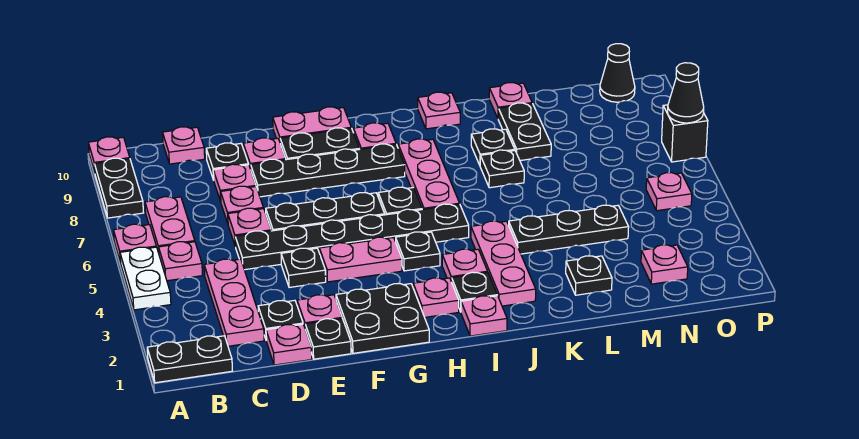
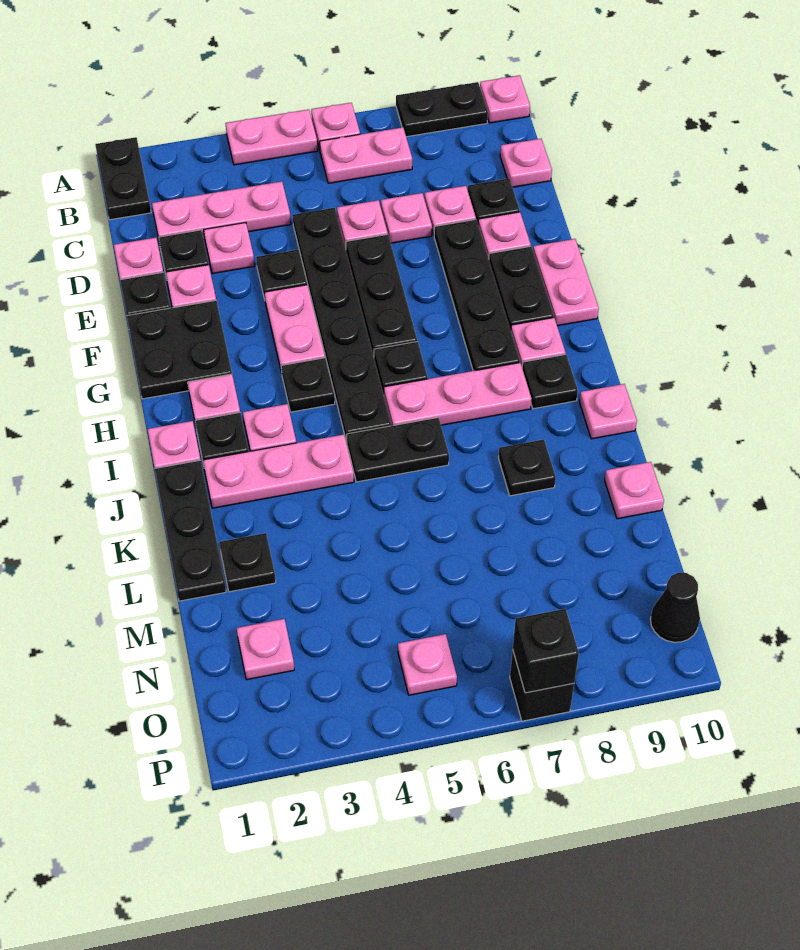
white 1x2 plate [120,247,171,310] -> pink 1x2 plate [225,109,318,165]
pink 1x1 plate [159,242,202,281] -> pink 1x1 plate moved to [204,223,255,274]
black 1x3 plate [509,205,629,254] -> black 1x3 plate moved to [155,460,226,601]
black 1x1 plate [480,150,524,188] -> black 1x1 plate moved to [522,354,578,409]
black 1x2 plate [498,103,551,161] -> black 1x2 plate moved to [347,417,449,482]
black 1x1 cone [668,63,704,123] -> black 1x1 brick [513,609,579,693]

